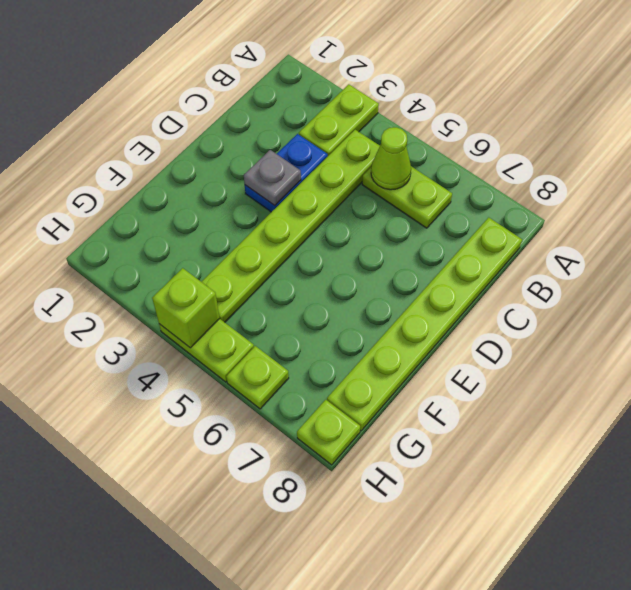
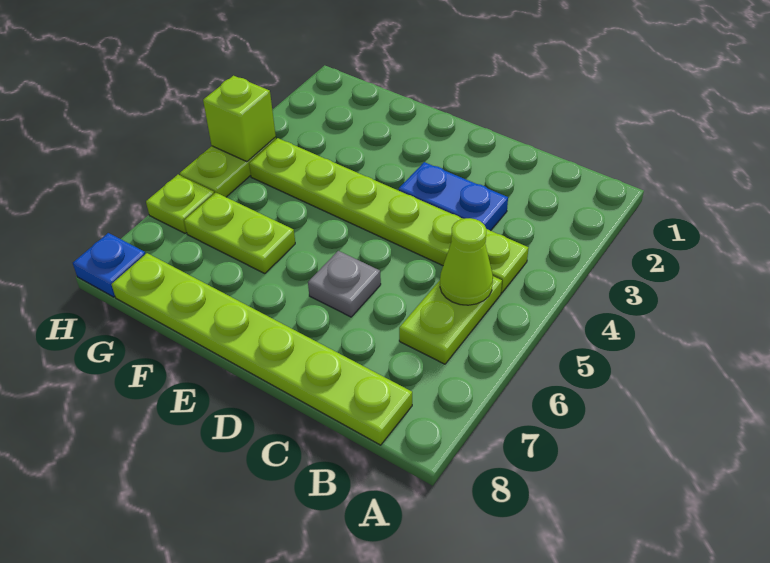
lime 1x2 plate [299,84,379,156] -> lime 1x2 plate moved to [184,193,295,274]
grey 1x1 plate [244,150,301,206] -> grey 1x1 plate moved to [308,251,381,317]
lime 1x1 plate [297,400,360,465] -> blue 1x1 plate [73,233,145,297]

